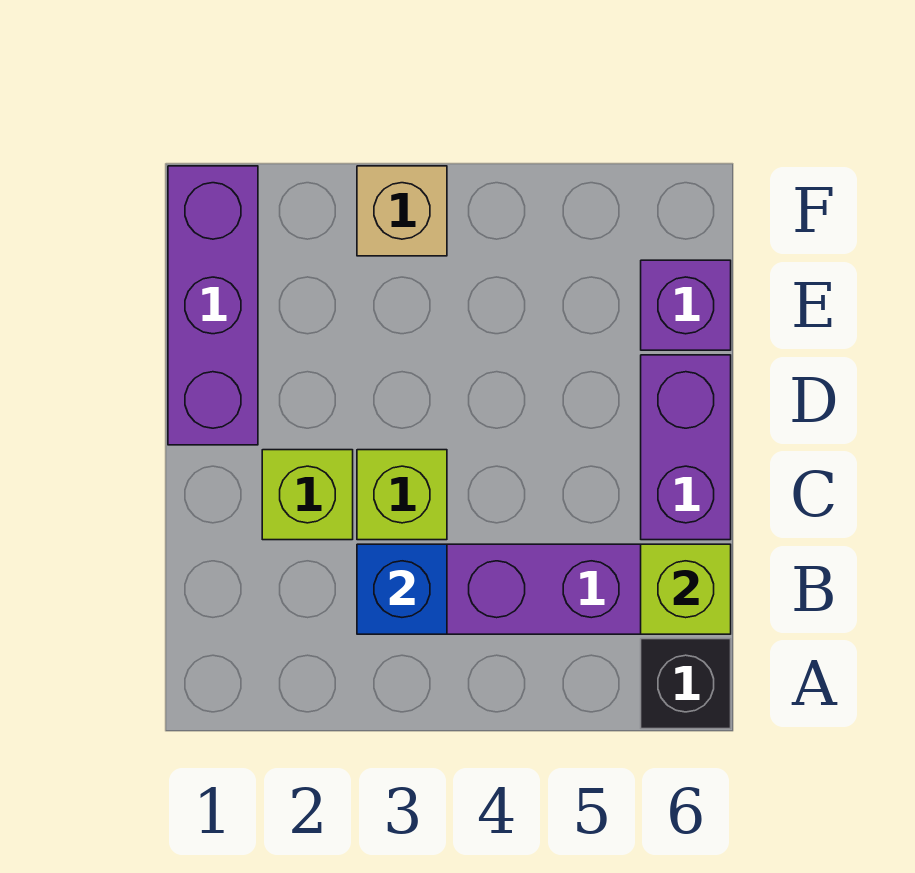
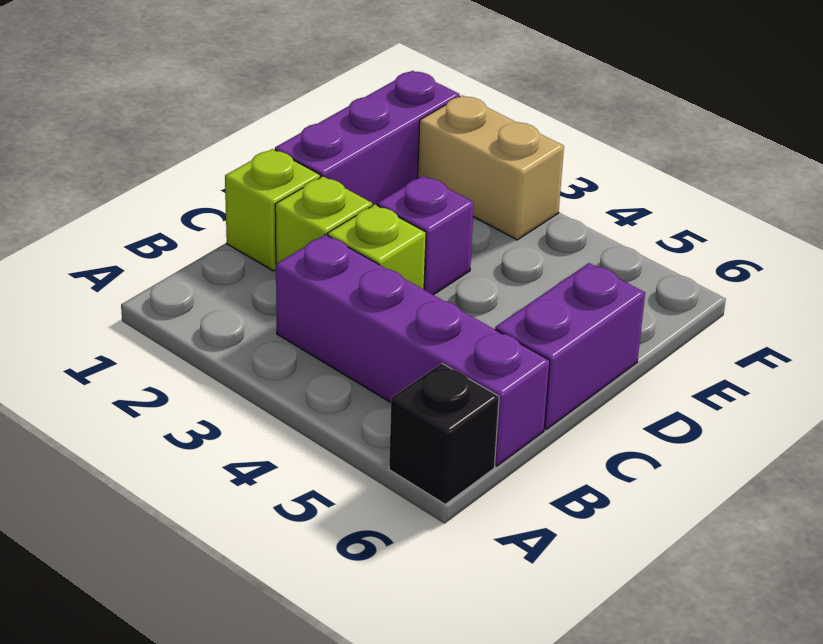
blue 1x1 brick [357,544,447,634] -> none
lime 1x1 brick [641,544,731,634] -> lime 1x1 brick moved to [225,149,320,271]
purple 1x1 brick [641,260,731,350] -> purple 1x1 brick moved to [377,176,474,295]
tan 1x1 brick [357,166,447,256] -> tan 1x2 brick [418,95,564,240]

